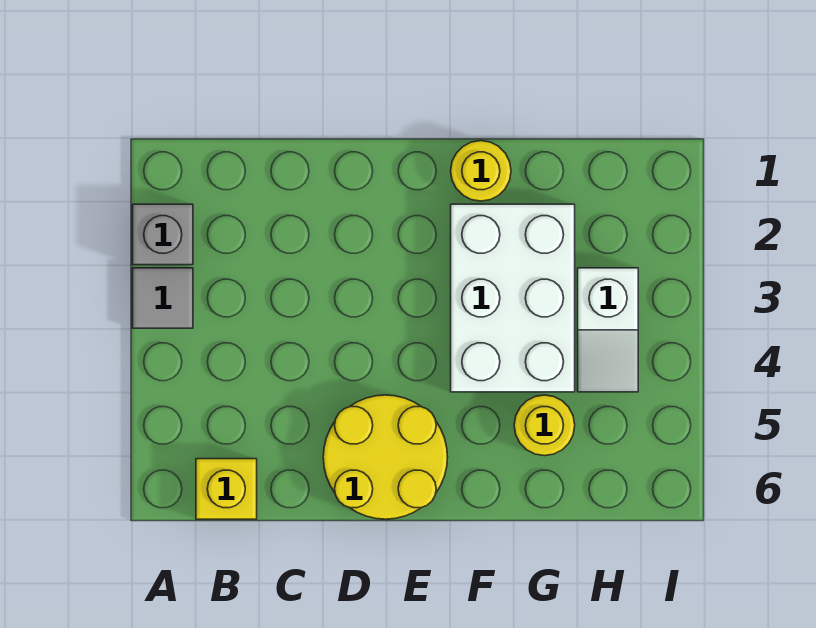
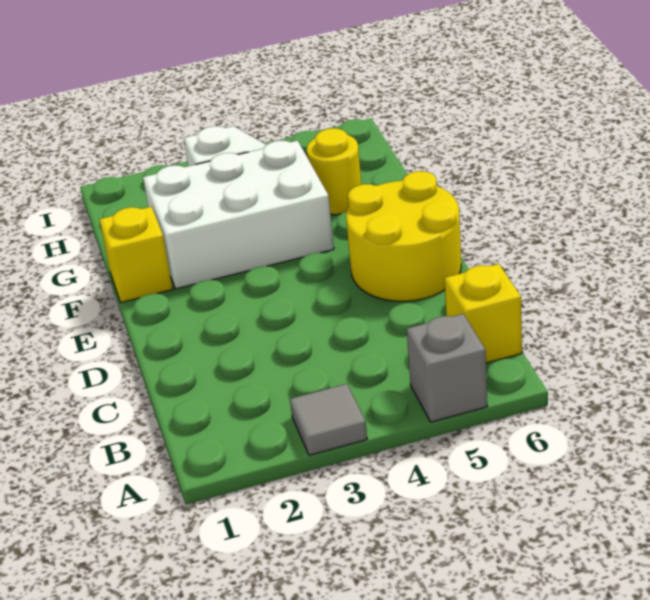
grey 1x1 brick [133,204,193,265] -> grey 1x1 brick moved to [407,314,487,422]
yellow 1x1 round brick [451,141,511,201] -> yellow 1x1 brick [99,207,173,302]

